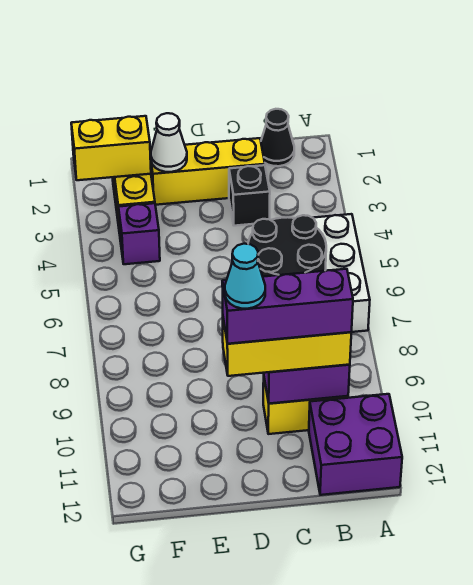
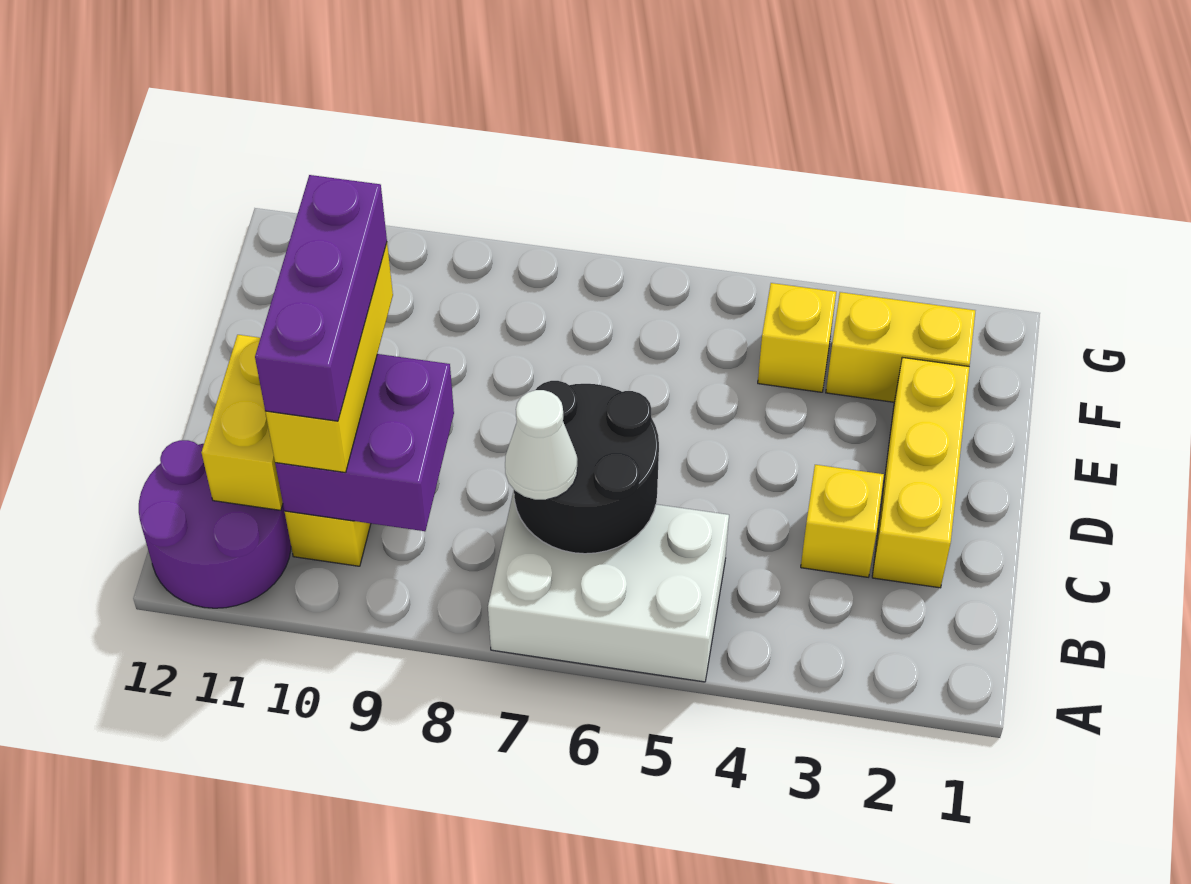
purple 2x2 brick [309,394,402,495] -> purple 2x2 round brick [139,440,291,608]
black 1x1 cone [261,109,294,166] -> none
black 1x1 brick [229,165,270,226] -> yellow 1x1 brick [801,465,884,577]
cyan 1x1 cone [225,244,265,309] -> none
white 1x1 cone [151,113,187,172] -> white 1x1 cone moved to [505,390,577,500]
yellow 1x2 brick [71,116,151,180] -> yellow 1x2 brick moved to [201,335,283,510]
purple 1x1 brick [119,203,160,264] -> yellow 1x1 brick [758,283,836,392]

